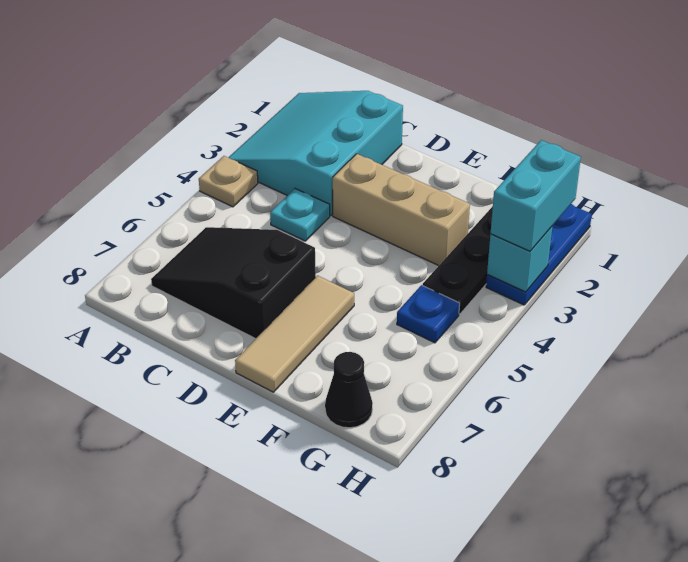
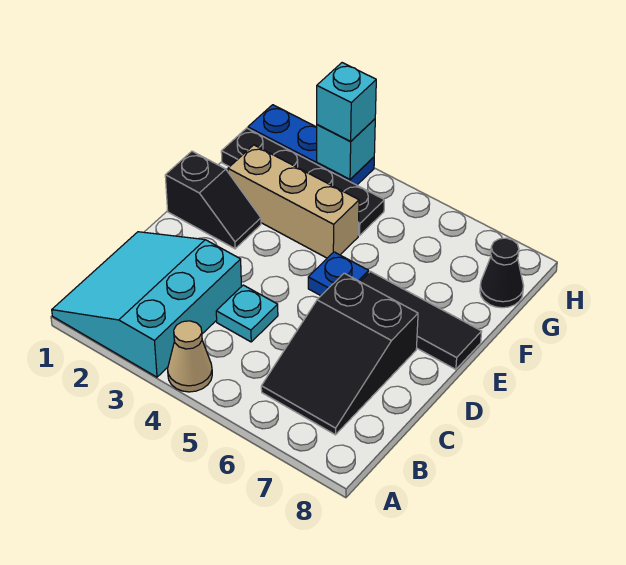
cyan 3x3 slope [228,91,403,216] -> cyan 3x3 slope turned to [52,232,241,377]
tan 1x1 plate [199,156,258,207] -> tan 1x1 cone [168,321,212,392]
tan 1x3 brick [333,154,470,266] -> tan 1x3 brick turned to [228,145,359,258]
none -> black 1x2 slope [165,151,261,249]
tan 1x3 tile [235,276,354,392] -> black 1x3 tile [360,272,482,369]
blue 1x1 plate [397,285,460,343] -> blue 1x1 plate moved to [308,252,369,296]
cyan 1x2 brick [491,140,581,251] -> cyan 1x1 brick [317,63,376,141]

